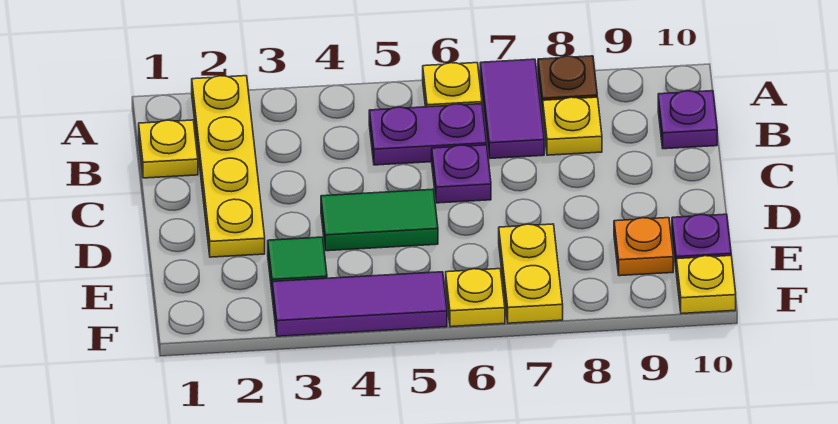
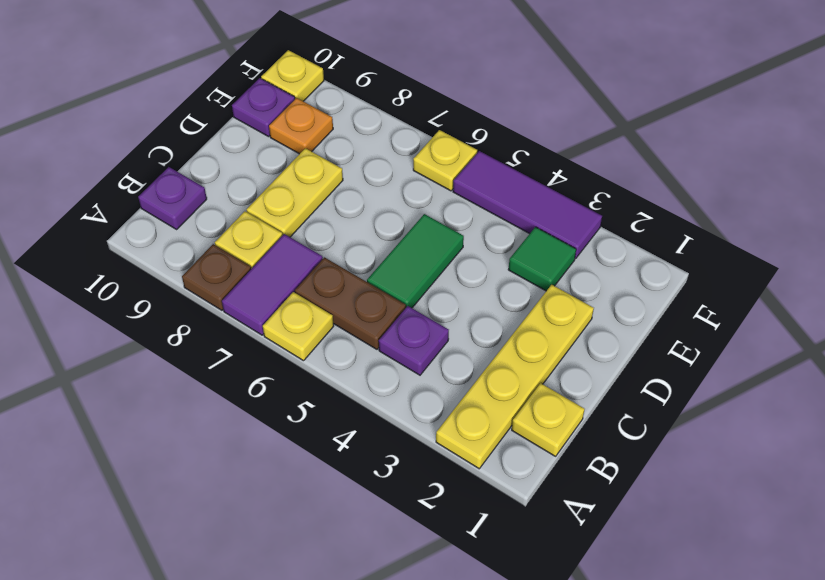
purple 1x2 plate [369,104,487,165] -> brown 1x2 plate [295,257,406,349]
purple 1x1 plate [432,145,491,203] -> purple 1x1 plate moved to [379,306,449,375]
green 1x2 tile [321,189,438,251] -> green 1x2 tile turned to [367,214,464,308]
yellow 1x2 plate [499,224,563,323] -> yellow 1x2 plate moved to [246,148,343,237]

